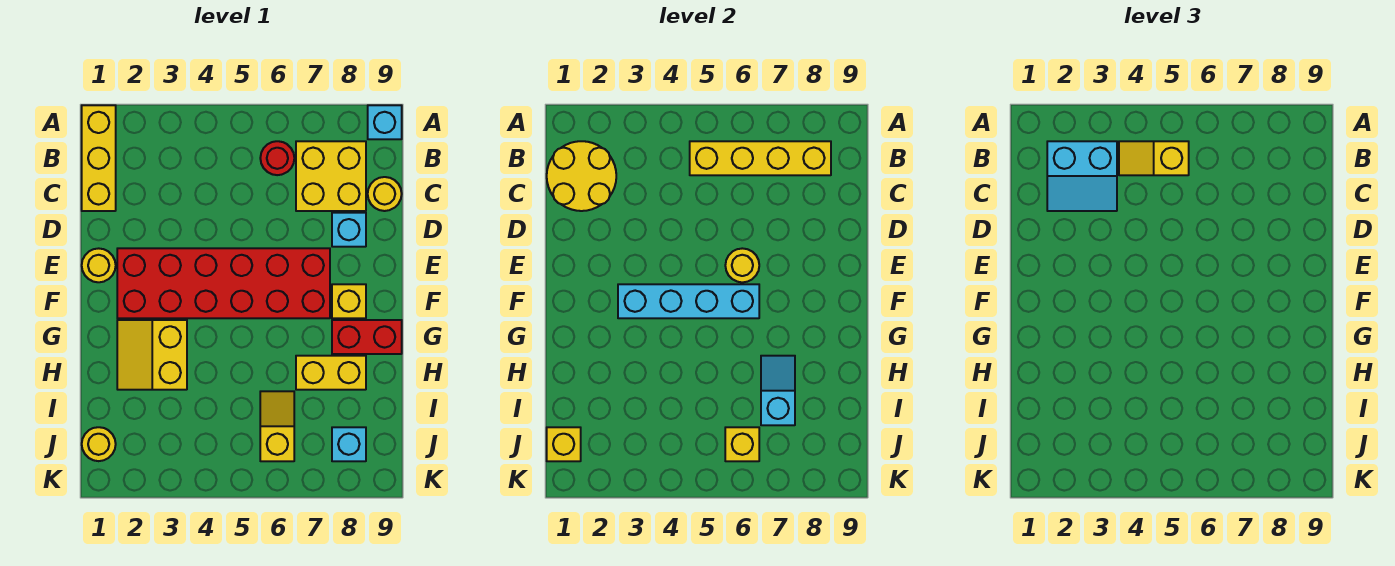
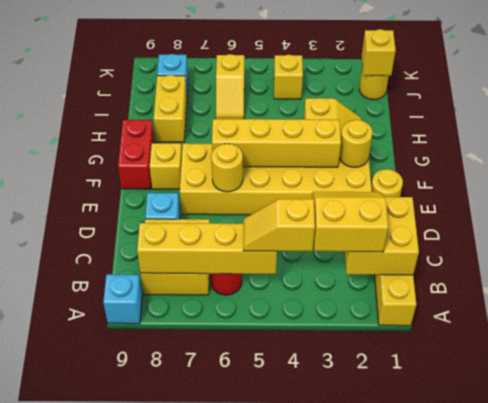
yellow 2x2 round brick [547,141,616,211] -> yellow 2x2 brick [345,197,419,275]
cyan 2x2 slope [1047,141,1117,211] -> yellow 2x2 slope [312,192,388,252]
yellow 1x2 slope [1119,141,1189,175] -> yellow 1x2 slope turned to [243,199,315,251]
yellow 1x1 round brick [368,177,402,211] -> yellow 1x1 round brick moved to [339,120,373,167]
red 2x6 brick [117,248,330,318] -> yellow 2x6 brick [180,143,372,215]
cyan 1x4 brick [618,284,759,318] -> yellow 1x4 brick [212,119,341,167]
red 1x2 brick [332,320,402,354] -> red 1x2 brick turned to [118,120,154,189]
yellow 1x2 brick [296,356,366,390] -> yellow 1x2 brick turned to [154,75,187,142]
cyan 1x2 slope [761,356,795,425] -> none
yellow 1x1 brick [725,427,759,461] -> yellow 1x1 brick moved to [274,55,303,99]

